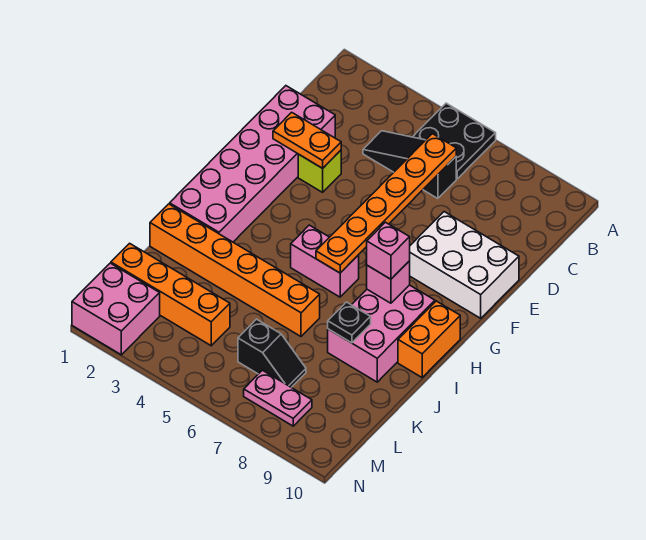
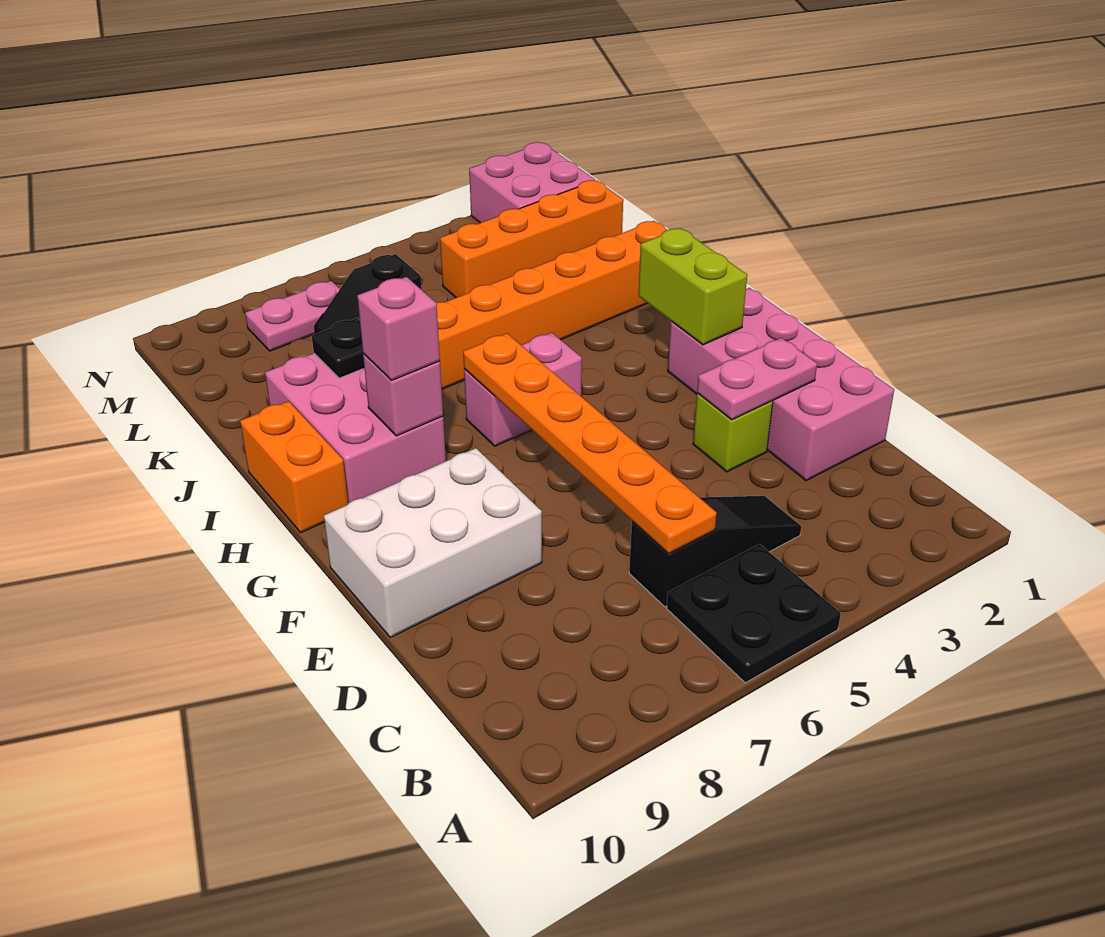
pink 2x6 brick [170,86,335,242] -> pink 2x4 brick [668,288,894,481]
orange 1x2 plate [273,112,341,168] -> pink 1x2 plate [697,338,817,420]
none -> lime 1x2 brick [638,228,747,345]

